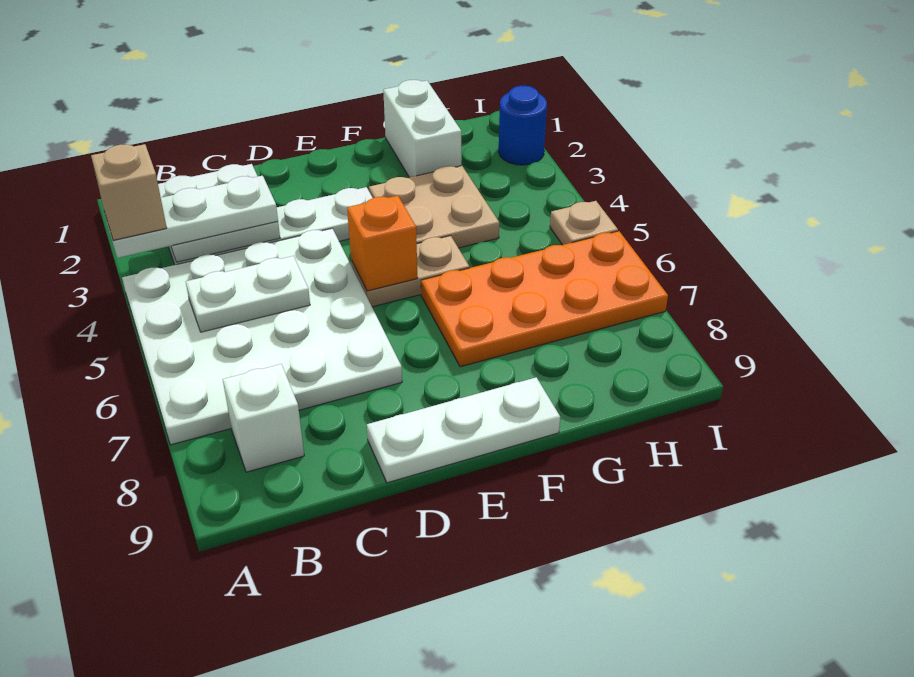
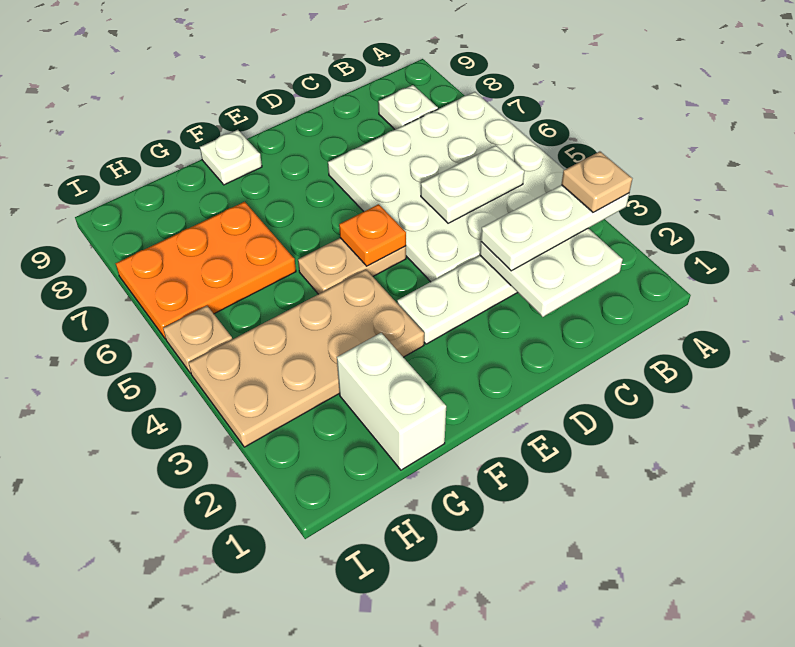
tan 1x1 brick [91,144,167,240] -> tan 1x1 plate [561,151,632,212]
white 1x1 brick [223,364,304,472] -> white 1x1 plate [378,85,438,130]
white 1x3 plate [367,377,560,483] -> white 1x1 plate [200,130,262,185]
orange 1x1 brick [347,196,418,291] -> orange 1x1 plate [339,204,406,266]
tan 2x2 plate [369,166,499,248] -> tan 2x4 plate [189,270,424,447]
orange 2x4 plate [421,231,668,367] -> orange 2x3 plate [116,202,296,339]
blue 1x1 round brick [499,86,547,165] -> none

